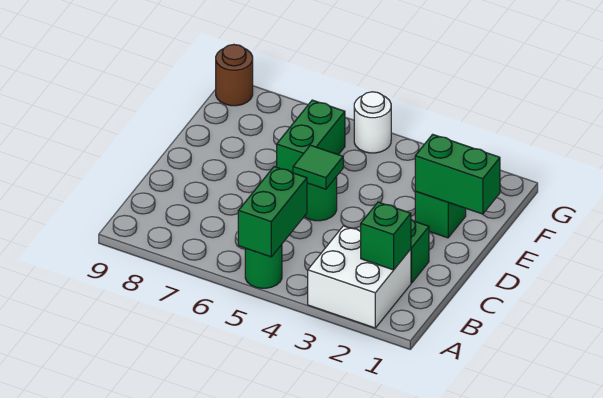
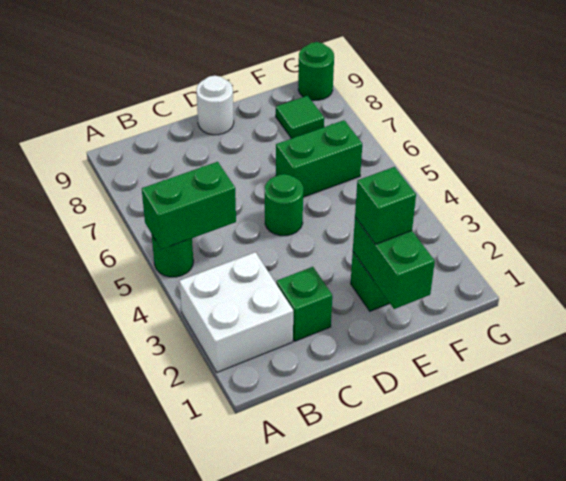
green 1x1 brick [361,202,411,270] -> green 1x1 brick moved to [355,167,416,244]
green 1x1 tile [293,145,343,189] -> green 1x1 tile moved to [276,96,324,139]
white 1x1 round brick [354,92,391,153] -> white 1x1 round brick moved to [196,76,234,135]
brown 1x1 round brick [216,44,253,106] -> green 1x1 round brick [298,42,334,100]

